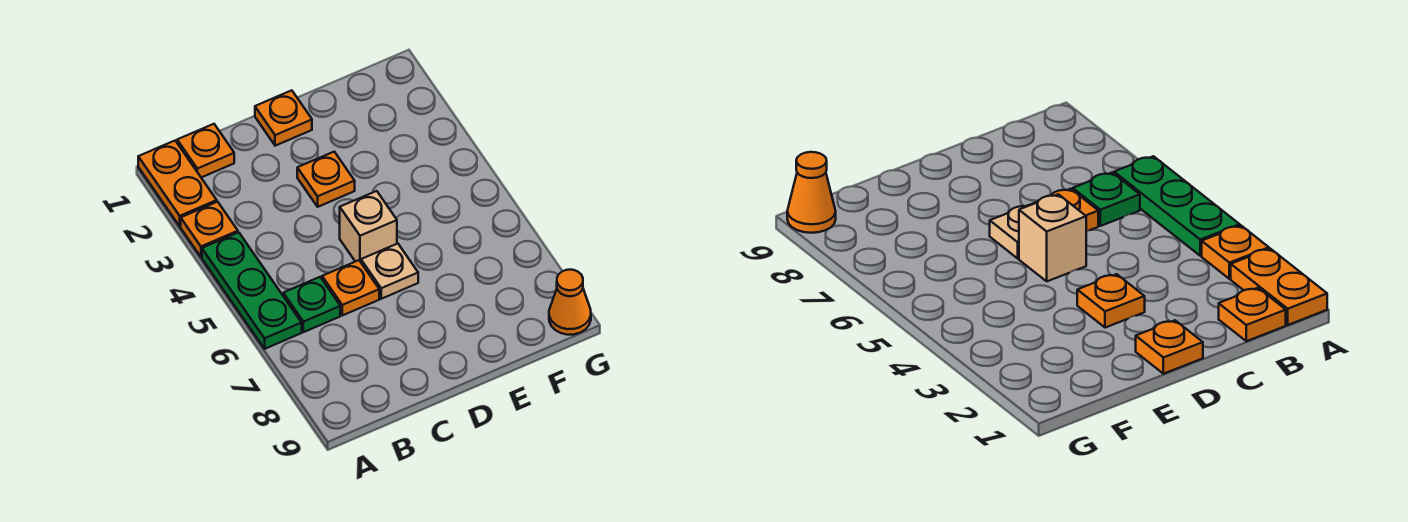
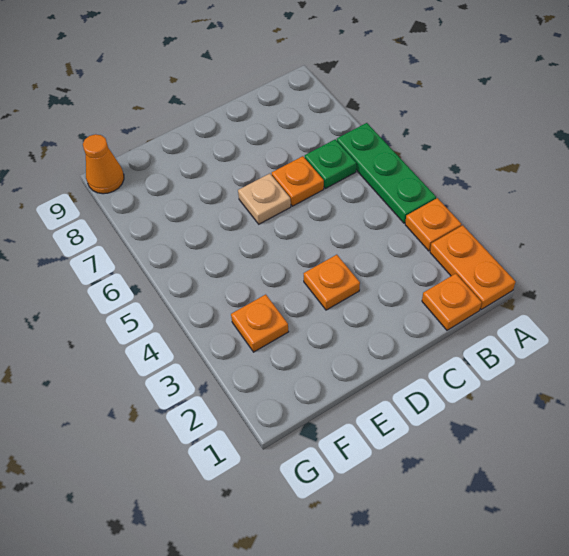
orange 1x1 plate [255,90,312,146] -> orange 1x1 plate moved to [231,294,288,352]
tan 1x1 brick [340,191,397,262] -> none

